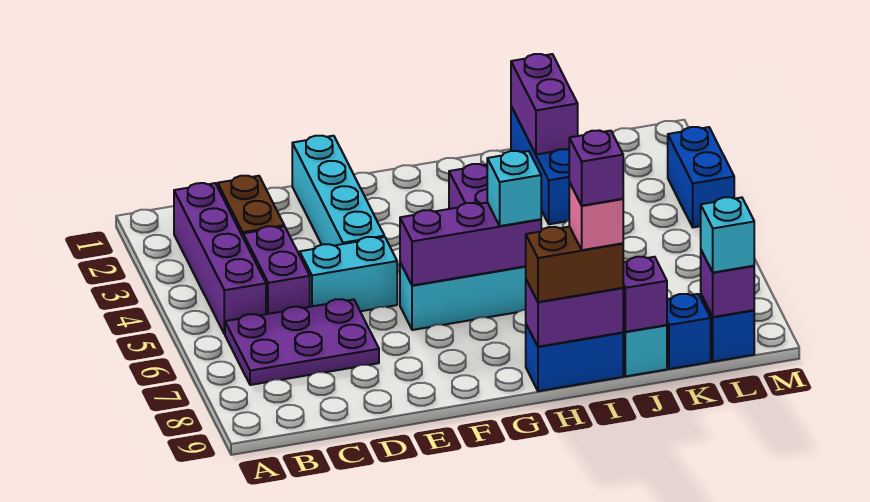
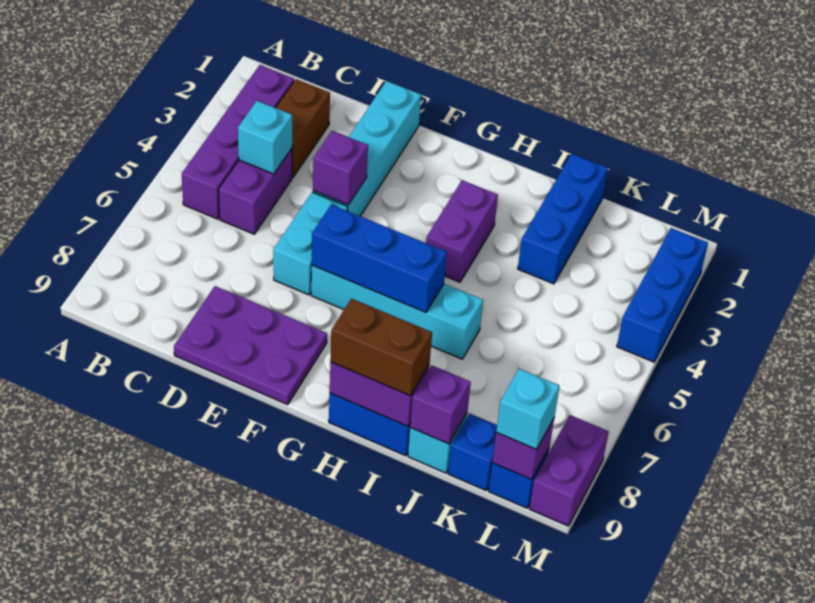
purple 2x3 plate [225,299,379,385] -> purple 2x3 plate moved to [174,286,327,405]
cyan 1x2 brick [300,237,397,311] -> cyan 1x2 brick turned to [273,192,348,295]
purple 1x3 brick [400,203,541,285] -> blue 1x3 brick [312,205,447,312]
cyan 1x1 brick [487,151,541,226] -> cyan 1x1 brick moved to [238,101,292,174]
pink 1x1 brick [569,182,623,250] -> none
purple 1x1 brick [569,130,623,206] -> purple 1x1 brick moved to [313,131,368,205]
purple 1x2 brick [511,54,578,154] -> purple 1x2 brick moved to [529,415,609,526]
blue 1x2 brick [668,127,734,227] -> blue 1x3 brick [617,228,708,362]

